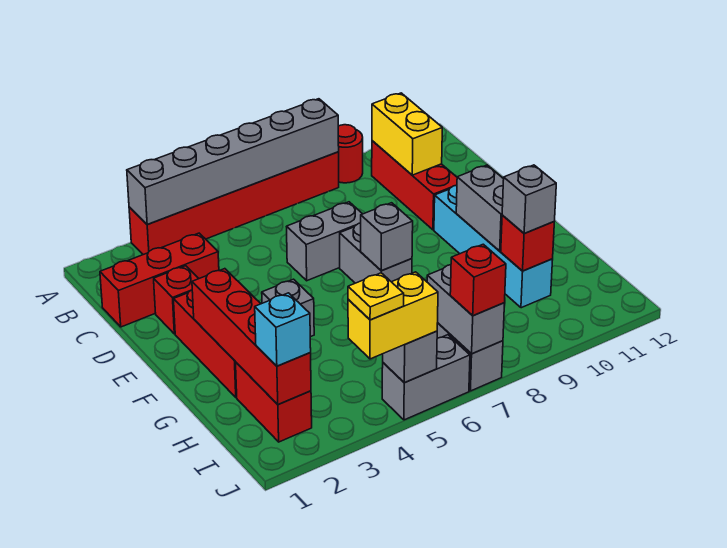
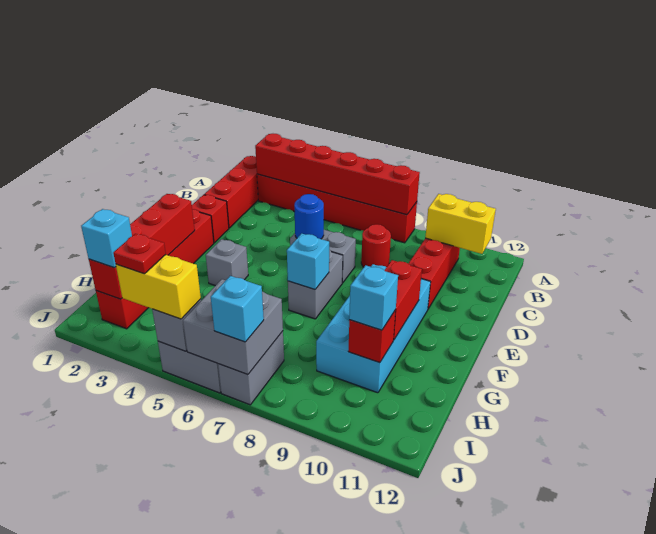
grey 1x6 brick [127,99,339,224] -> red 1x6 brick [255,134,420,215]
red 1x1 round brick [338,125,363,183] -> red 1x1 round brick moved to [361,224,391,267]
yellow 1x2 brick [372,93,442,175] -> yellow 1x2 brick turned to [425,194,496,254]
red 1x3 brick [100,233,219,327] -> red 1x3 brick turned to [204,156,258,228]
none -> blue 1x1 round brick [294,194,324,239]
cyan 1x4 brick [434,185,553,308] -> cyan 2x4 brick [316,264,431,393]
grey 1x1 brick [361,203,413,271] -> cyan 1x1 brick [287,233,329,289]
grey 1x2 brick [456,165,504,251] -> red 1x2 brick [384,260,422,340]
grey 1x1 brick [502,165,556,233] -> cyan 1x1 brick [349,265,398,330]
grey 1x2 brick [427,265,504,354] -> grey 2x2 brick [183,279,283,375]
yellow 1x1 plate [348,273,404,320] -> red 1x1 plate [113,234,166,274]
red 1x1 brick [450,244,506,316] -> cyan 1x1 brick [211,276,264,342]

